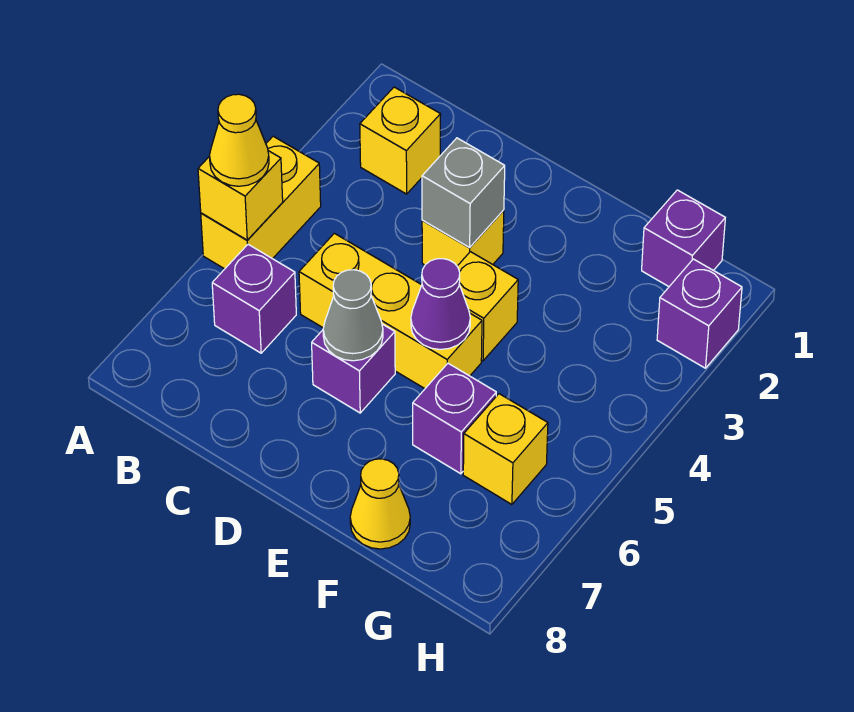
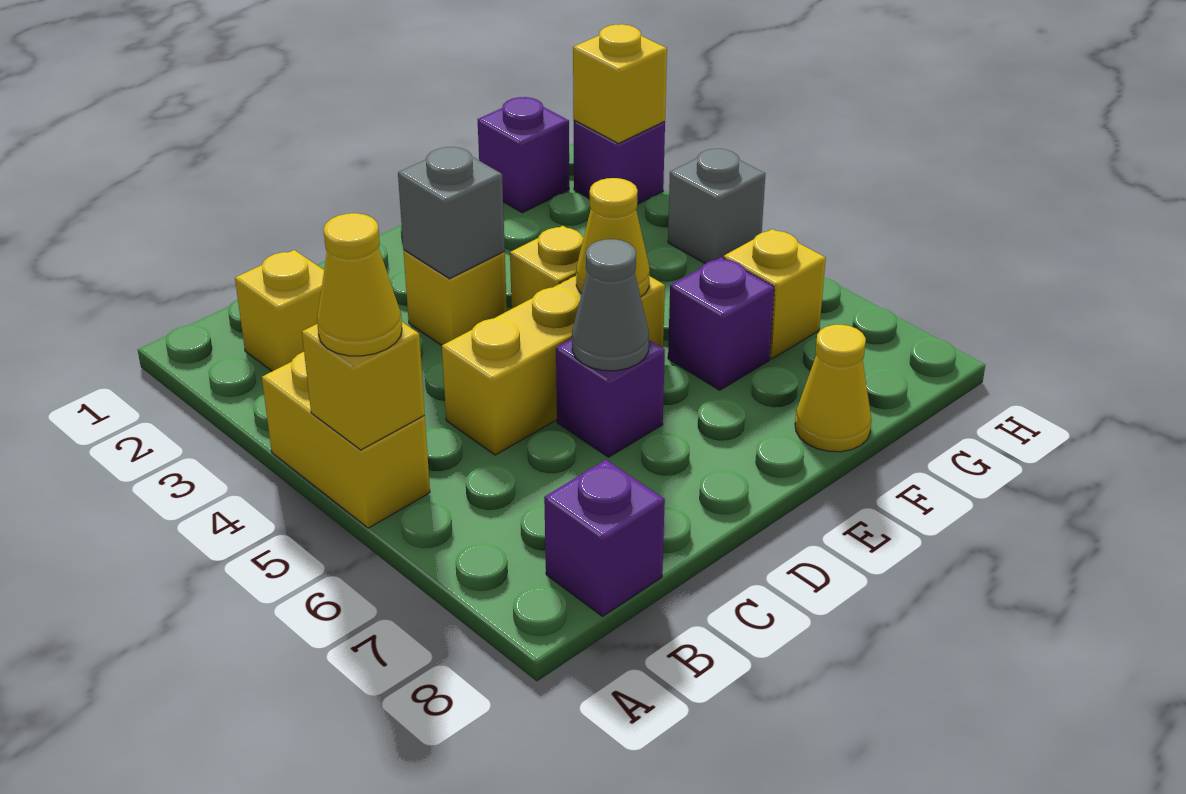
purple 1x1 brick [212,244,296,353] -> purple 1x1 brick moved to [544,460,665,616]
purple 1x1 cone [411,259,470,349] -> yellow 1x1 cone [576,178,650,297]
none -> yellow 1x1 brick [573,24,667,143]
none -> grey 1x1 brick [668,149,765,263]

